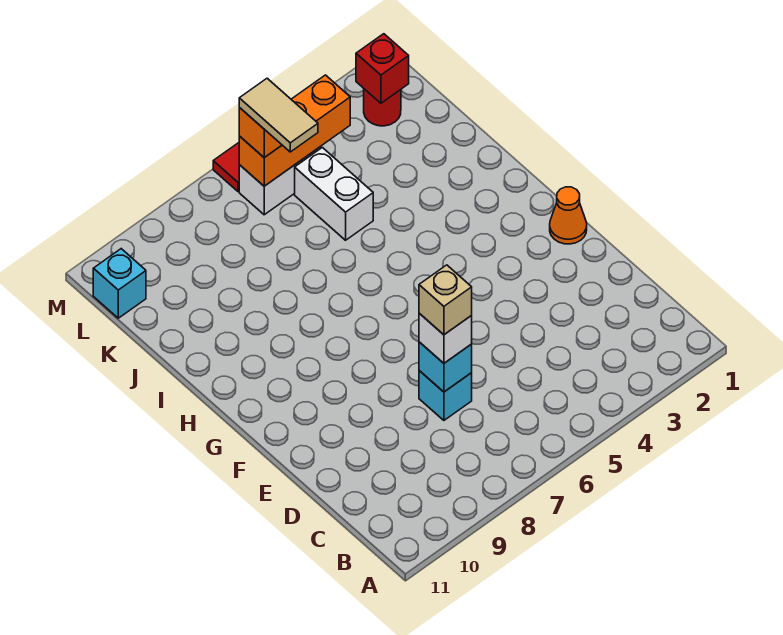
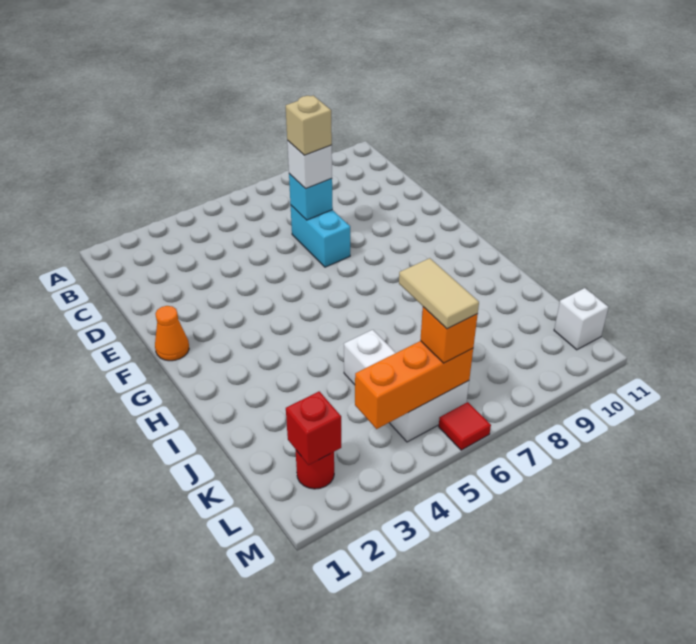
cyan 1x1 brick [419,371,472,420] -> cyan 1x2 brick [291,206,350,267]
cyan 1x1 brick [93,249,146,318] -> white 1x1 brick [554,288,608,350]

